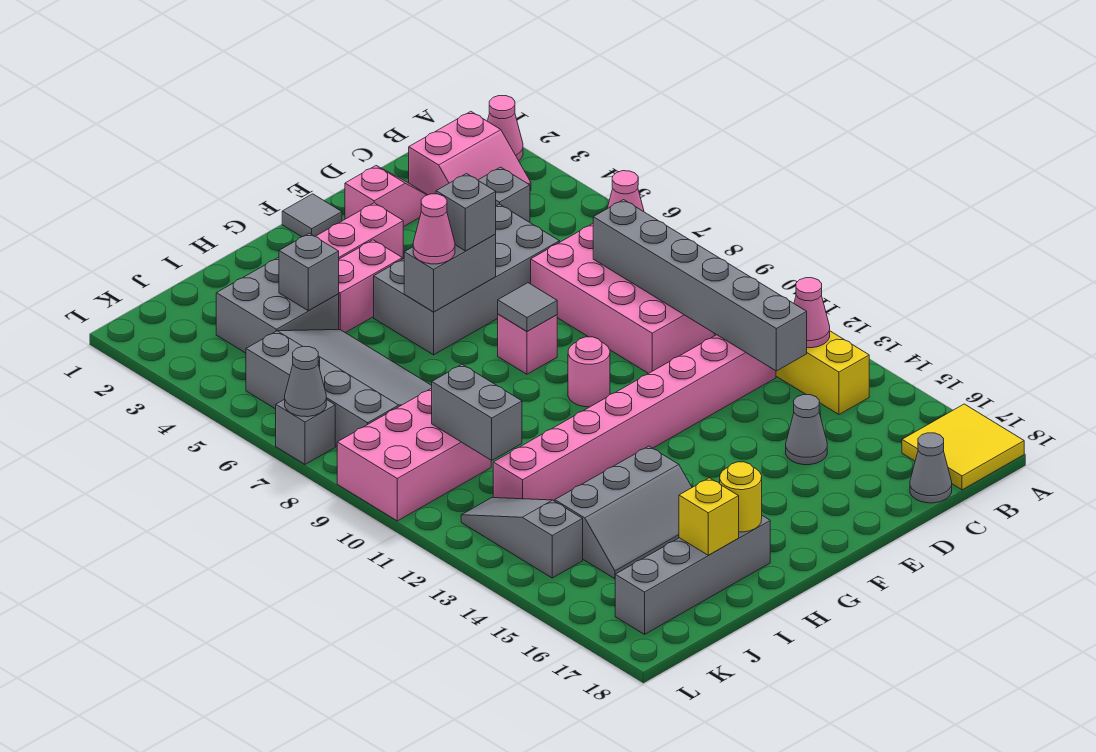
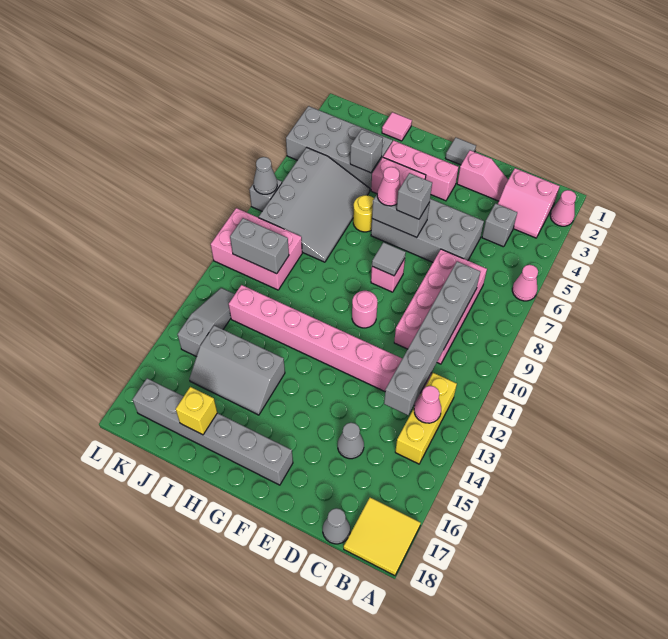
grey 1x4 brick [615,516,770,634] -> grey 1x6 brick [132,378,293,485]
yellow 1x1 round brick [720,462,762,532] -> yellow 1x1 round brick moved to [353,195,374,232]
none -> pink 1x1 tile [382,112,412,141]
grey 2x2 brick [216,257,339,353] -> grey 2x4 brick [286,106,392,190]
grey 1x2 brick [432,364,522,461] -> grey 1x2 brick turned to [230,218,289,274]

